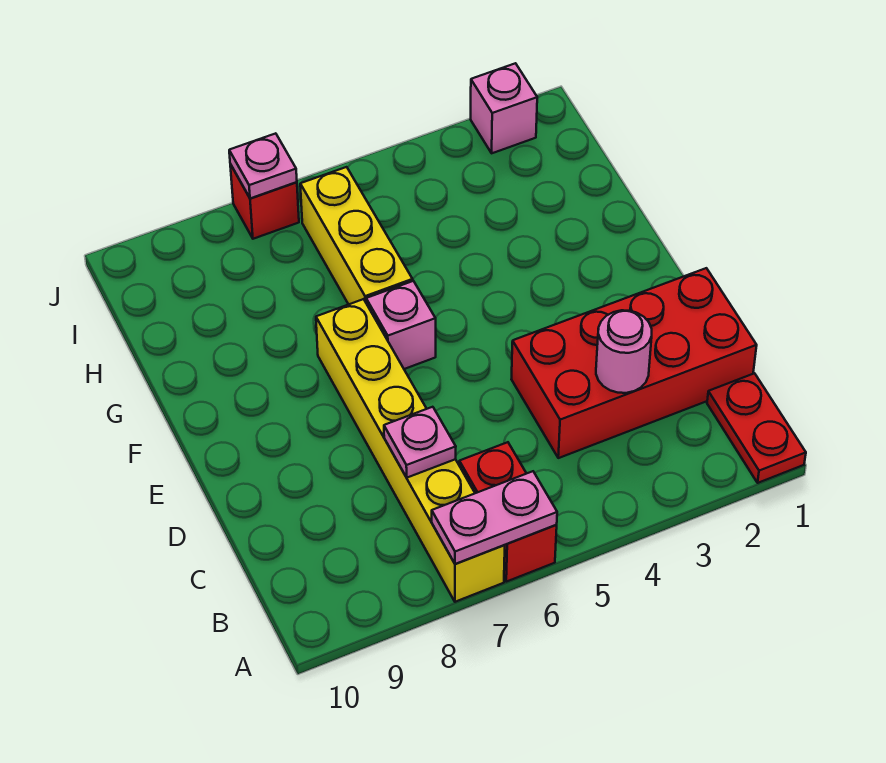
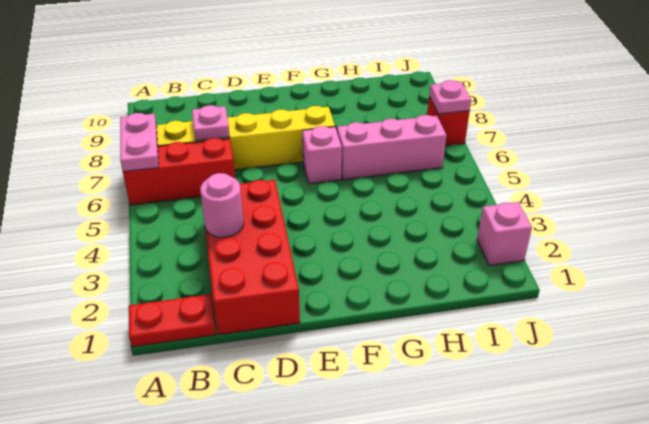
red 1x2 brick [459,442,557,582] -> red 1x3 brick [123,138,235,205]
yellow 1x3 brick [300,167,413,304] -> pink 1x3 brick [337,115,446,180]

